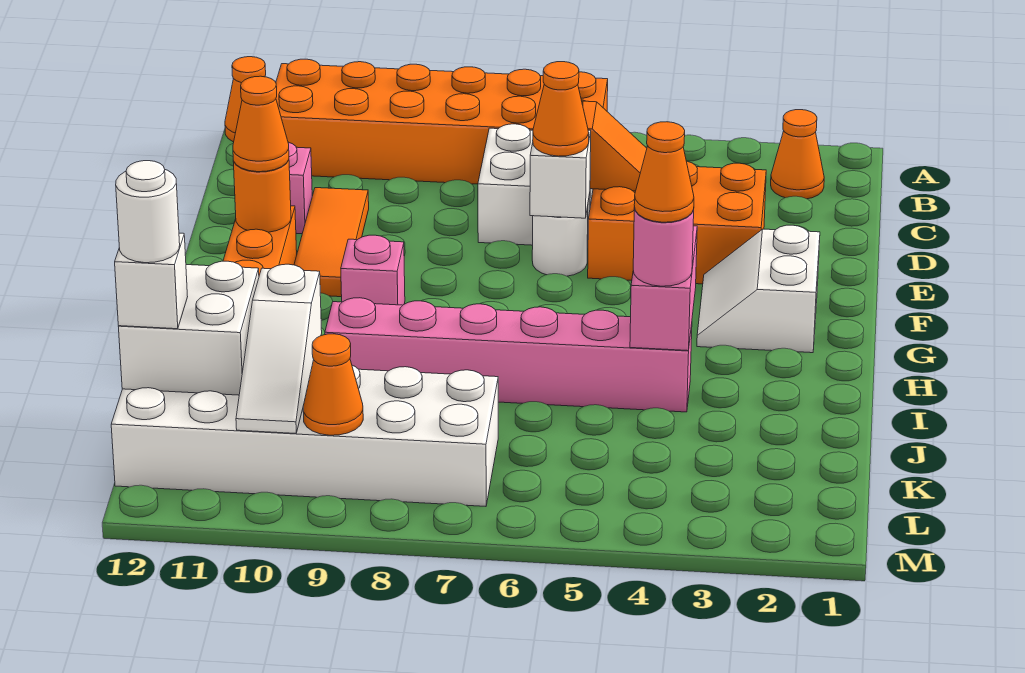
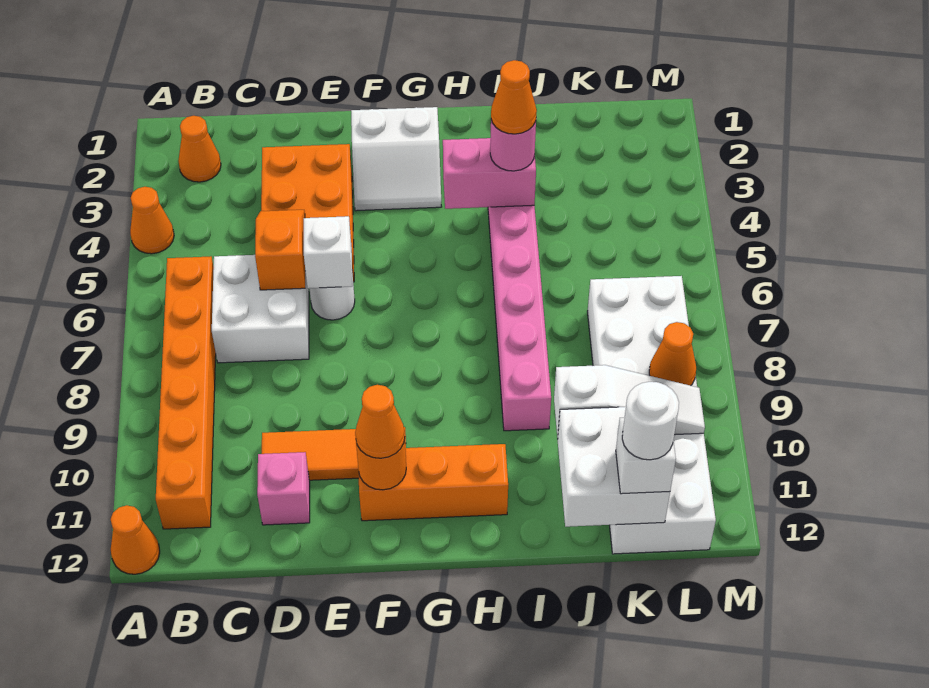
orange 2x6 brick [276,59,608,184] -> orange 1x6 brick [156,256,216,529]
orange 1x1 cone [533,62,589,156] -> orange 1x1 cone moved to [130,187,174,254]
pink 1x1 brick [341,235,405,305] -> none

